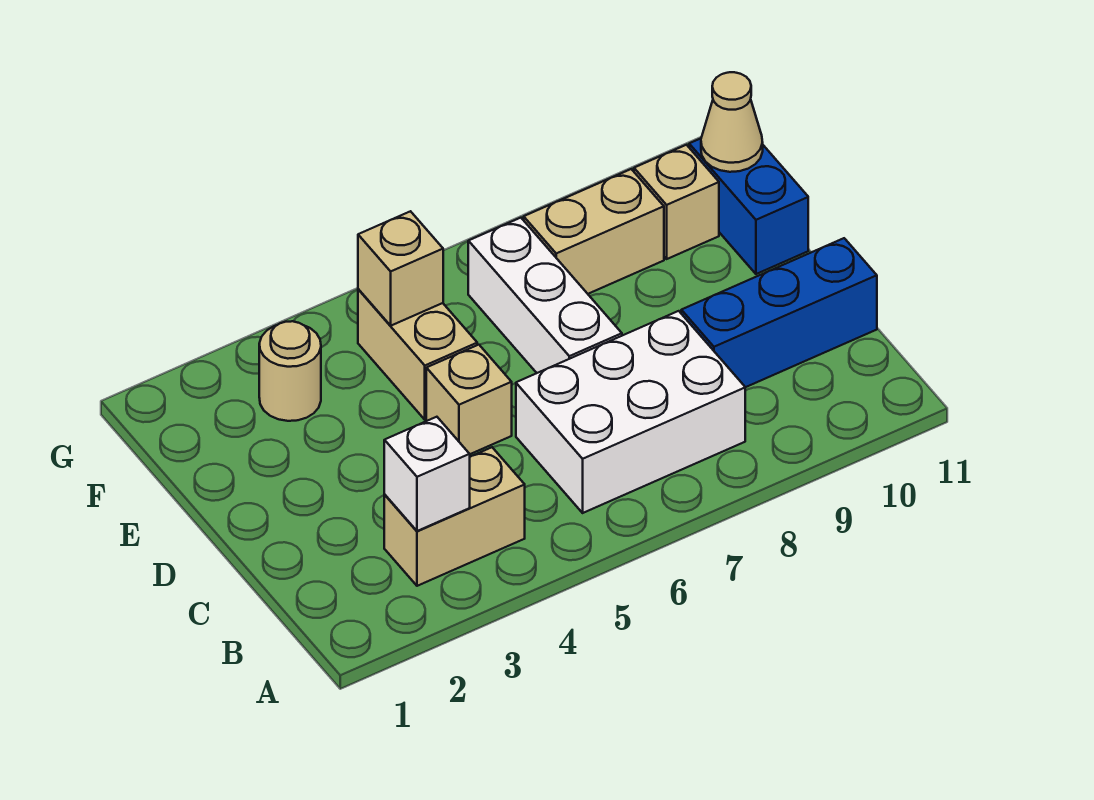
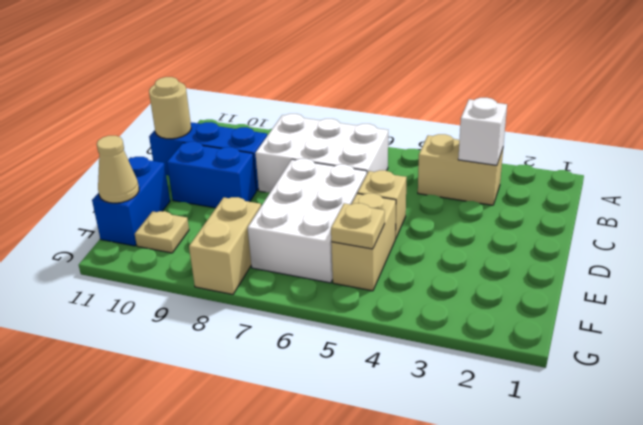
white 1x3 brick [468,218,622,373] -> white 2x3 brick [248,159,367,283]
none -> blue 1x2 brick [167,142,256,208]
tan 1x1 round brick [259,321,321,421] -> tan 1x1 round brick moved to [149,77,191,139]
tan 1x1 brick [358,211,443,326] -> tan 1x1 plate [331,203,385,249]
tan 1x2 brick [524,169,664,294] -> tan 1x2 brick turned to [189,197,261,294]
tan 1x1 brick [634,145,719,259] -> tan 1x1 plate [135,211,189,253]

